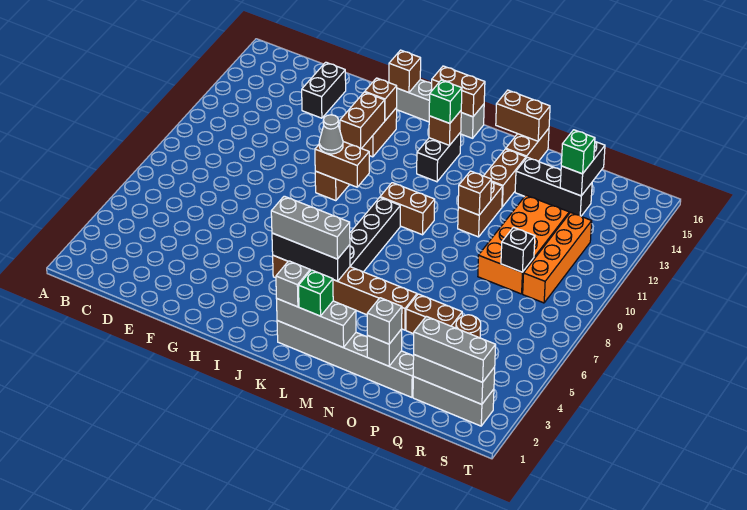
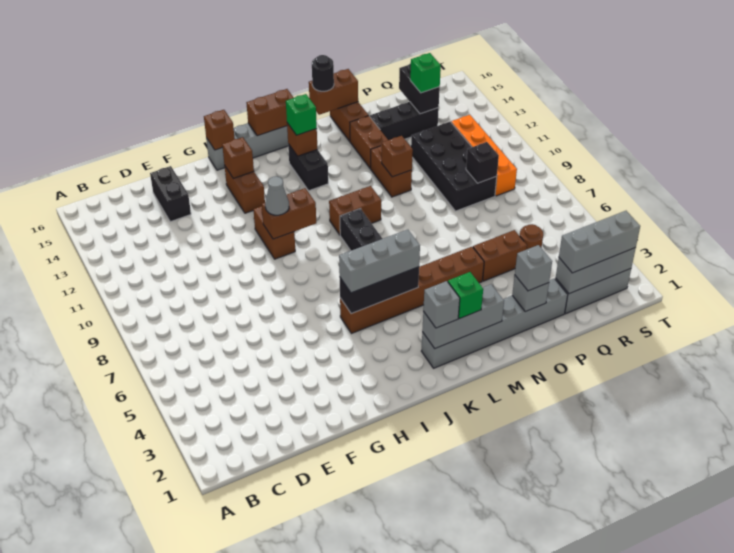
brown 1x2 brick [340,92,385,149] -> none
none -> black 1x1 round brick [312,55,334,91]
orange 2x4 brick [478,195,569,294] -> black 2x4 brick [411,122,497,211]

